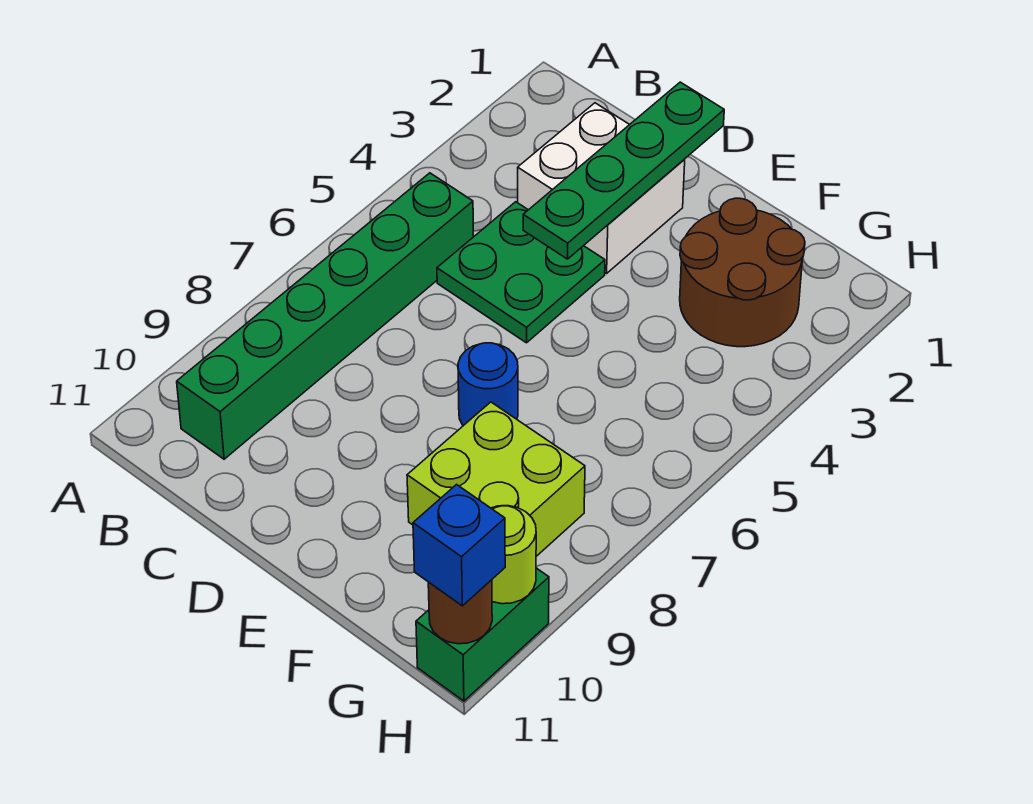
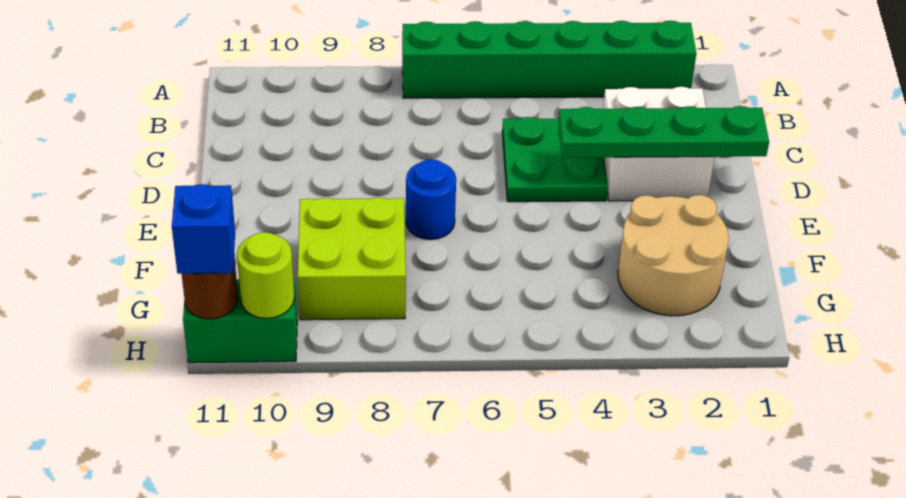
green 1x6 brick [177,173,473,459] -> green 1x6 brick moved to [402,21,696,98]
brown 2x2 round brick [680,198,805,347] -> tan 2x2 round brick [618,195,729,316]

